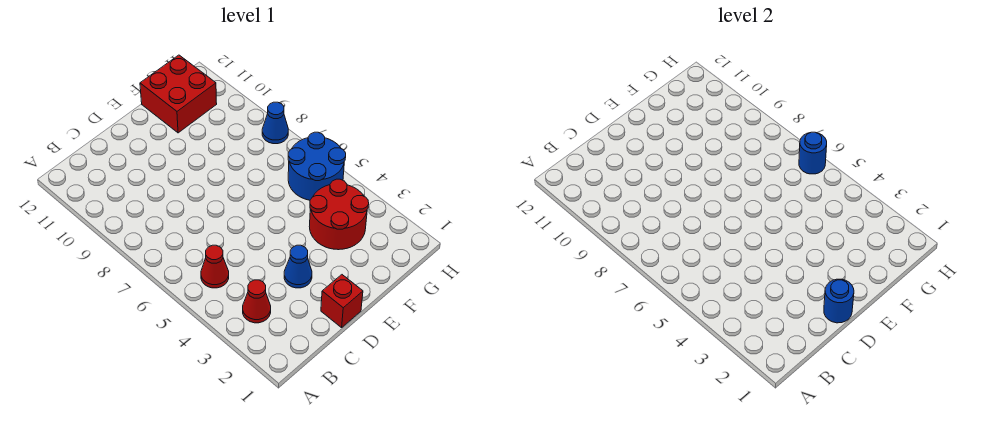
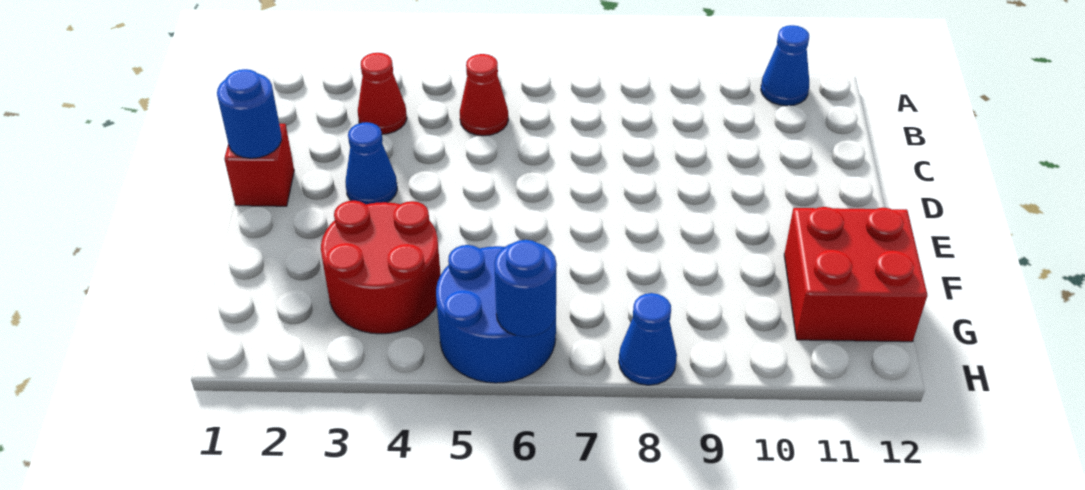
none -> blue 1x1 cone [761,25,809,106]

